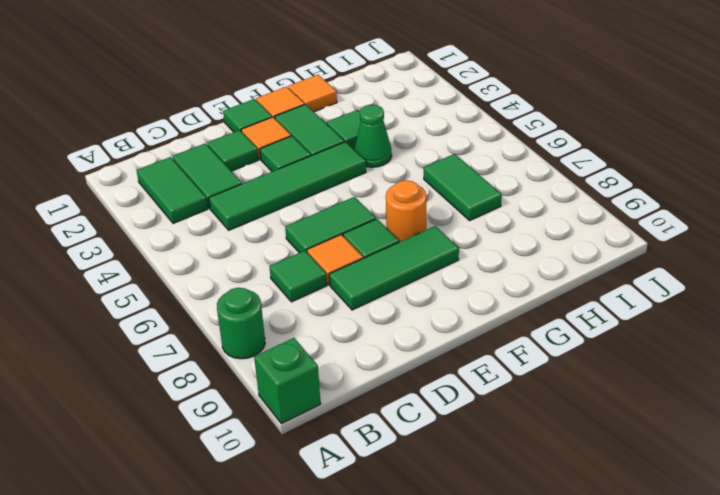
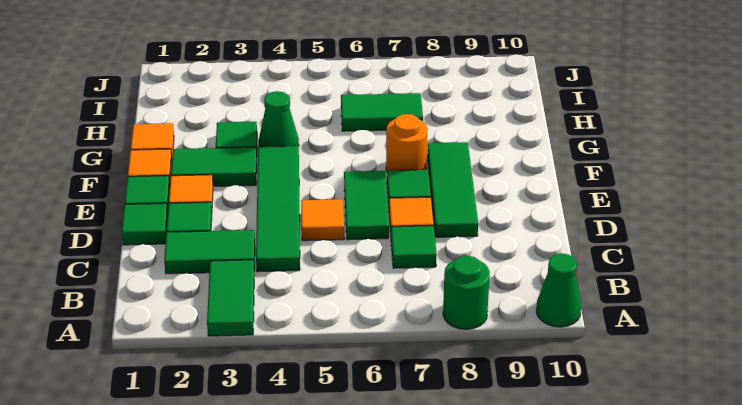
green 1x1 brick [254,338,321,424] -> green 1x1 cone [536,253,581,327]
green 1x2 tile [137,157,208,223] -> green 1x2 tile turned to [207,260,254,336]
none -> orange 1x1 tile [301,199,344,241]
green 1x1 tile [260,136,311,171] -> green 1x1 tile moved to [122,203,168,245]

